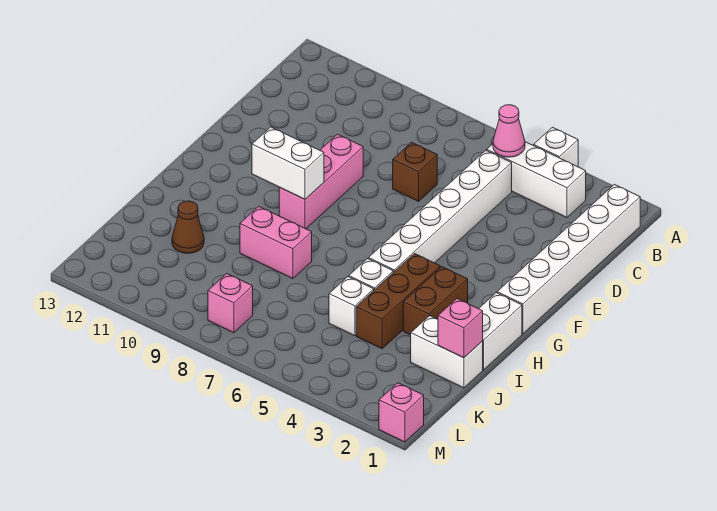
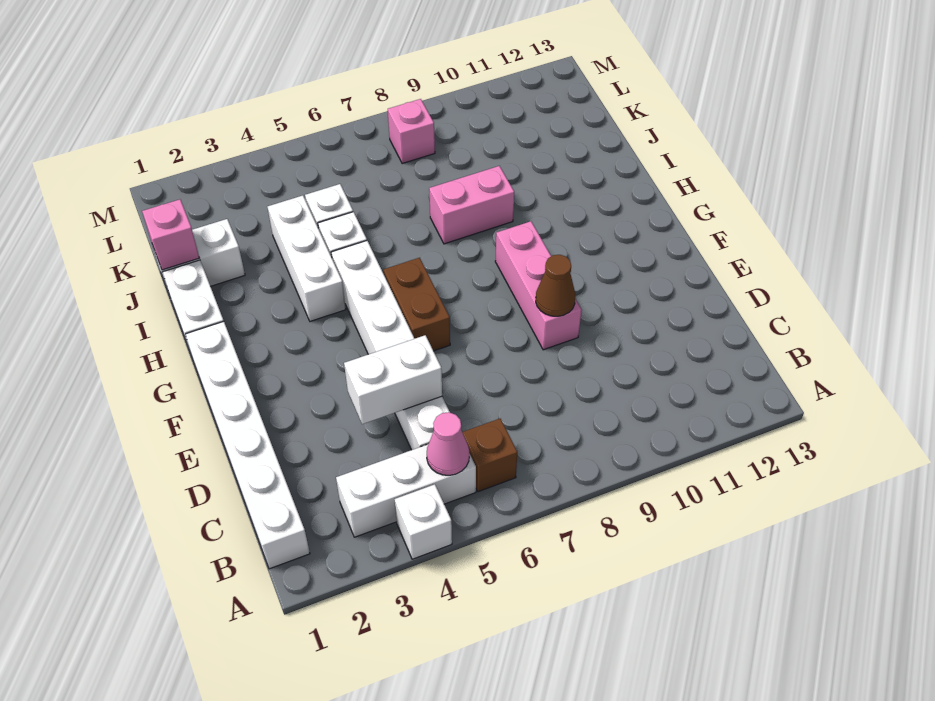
brown 1x1 brick [393,142,437,201] -> brown 1x1 brick moved to [462,419,517,492]
white 1x2 brick [252,127,324,199] -> white 1x2 brick moved to [344,335,442,424]
brown 1x2 brick [403,267,468,335] -> brown 1x2 brick moved to [384,258,450,351]
brown 1x3 brick [356,254,440,349] -> white 1x3 brick [268,195,346,321]
brown 1x1 cone [172,201,204,253] -> brown 1x1 cone moved to [536,255,575,316]
pink 1x1 brick [379,383,424,442] -> none

